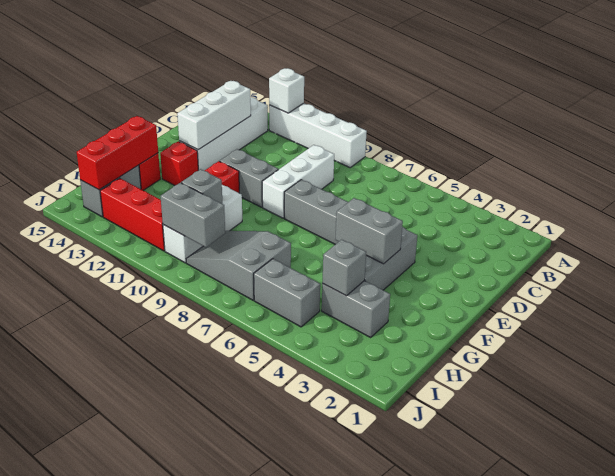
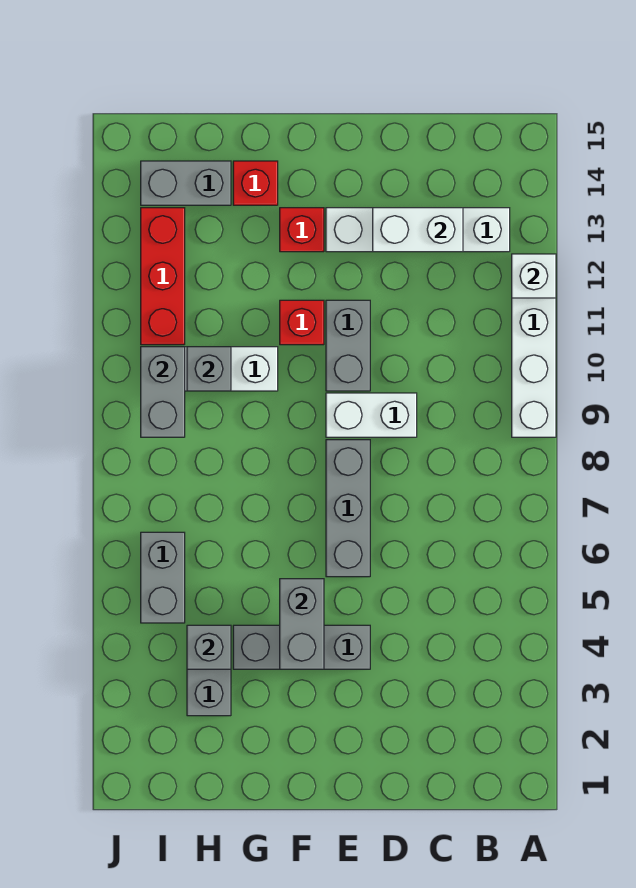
white 1x3 brick [262,145,334,218] -> white 1x2 brick [326,393,417,437]
white 1x3 brick [177,81,251,150] -> white 1x2 brick [373,208,463,252]
red 1x3 brick [77,116,158,190] -> none
grey 2x3 slope [186,231,291,300] -> none

